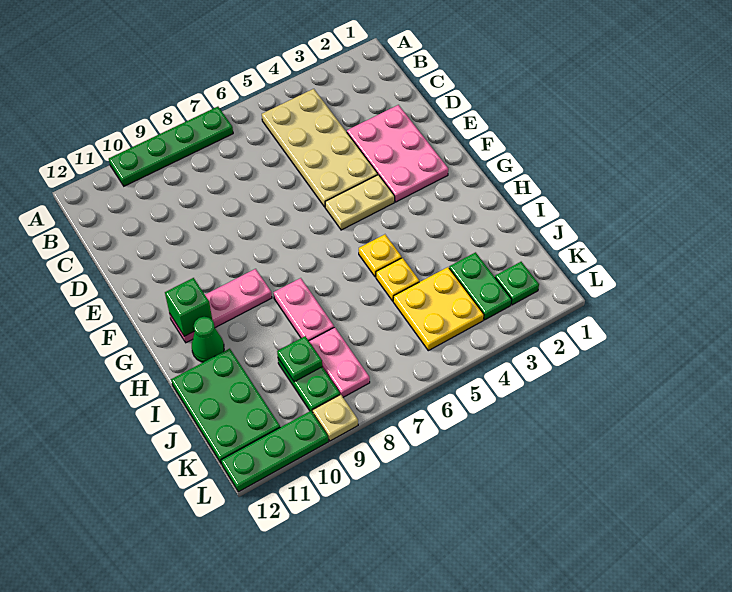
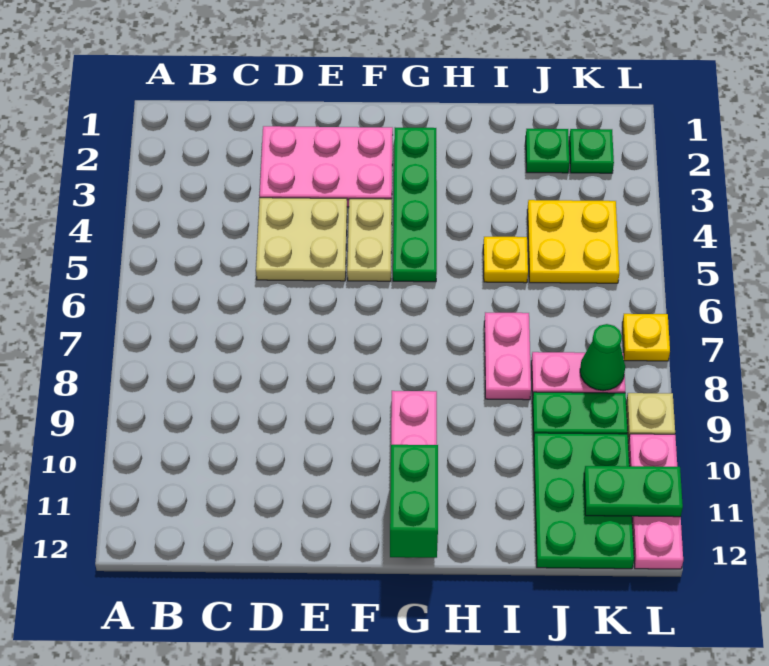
green 1x4 plate [109,107,233,186] -> green 1x4 plate moved to [393,128,437,282]
tan 2x4 plate [262,89,378,207] -> tan 2x2 plate [256,198,347,281]
green 1x1 brick [165,278,212,336] -> green 1x2 brick [390,445,438,558]
yellow 1x1 plate [359,234,402,277] -> yellow 1x1 plate moved to [622,314,670,361]
pink 1x2 plate [274,278,334,341] -> pink 1x2 plate turned to [484,312,531,400]
green 1x1 cone [192,317,224,362] -> green 1x1 cone moved to [580,324,625,391]
green 2x3 plate [171,349,280,464] -> green 2x3 plate turned to [533,433,634,569]
green 1x2 plate [449,252,512,320] -> green 1x2 plate moved to [584,466,683,517]
green 1x1 plate [277,336,322,382] -> green 1x1 plate moved to [526,129,570,173]
green 1x3 plate [221,411,328,492] -> pink 1x3 plate [628,434,683,569]

